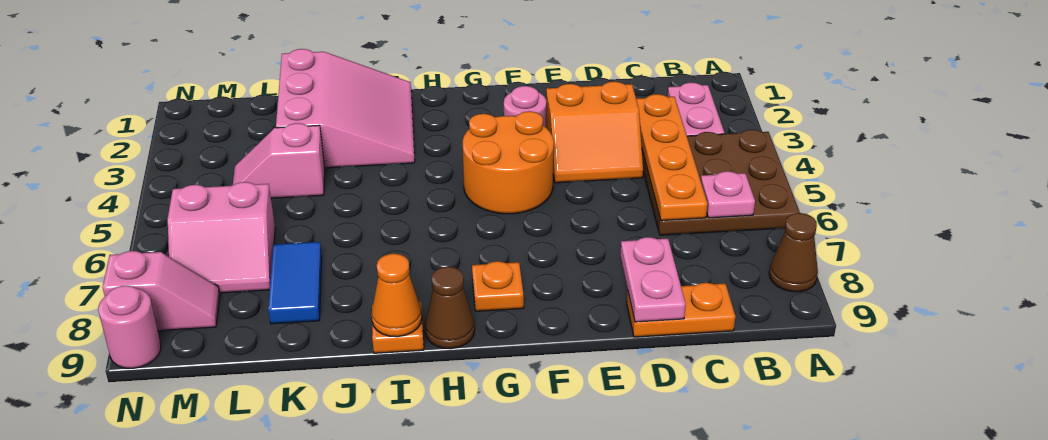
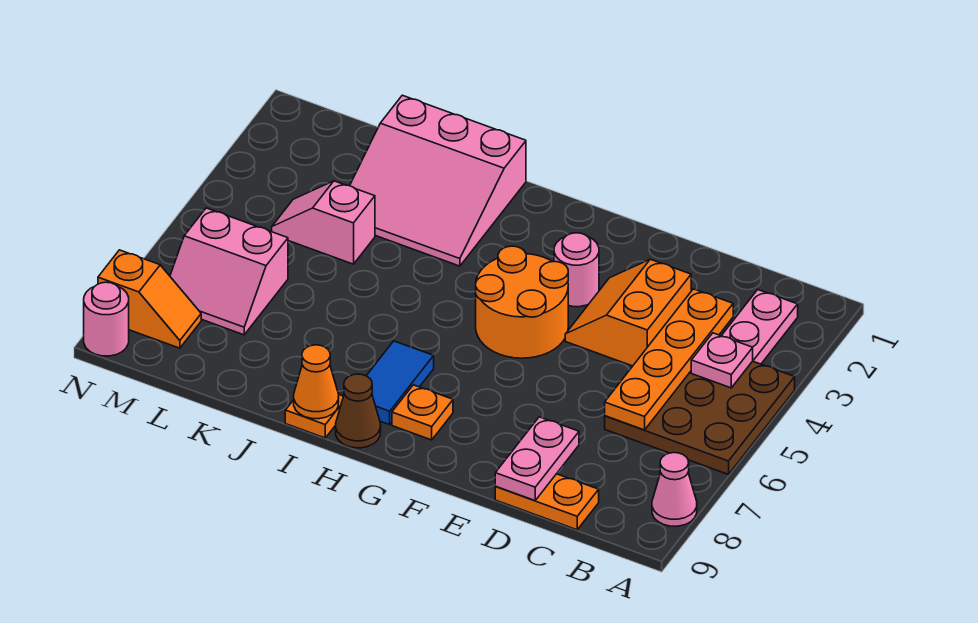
brown 1x1 cone [769,213,818,292] -> pink 1x1 cone [652,453,697,526]
pink 1x1 plate [701,171,755,218] -> pink 1x1 plate moved to [691,333,753,388]
orange 2x2 slope [546,82,643,183] -> orange 2x2 slope turned to [565,259,691,366]
pink 3x3 slope [276,49,415,168] -> pink 3x3 slope turned to [350,95,526,266]
blue 1x2 tile [268,242,322,324] -> blue 1x2 tile moved to [367,341,434,425]
pink 1x2 slope [103,251,220,331] -> orange 1x2 slope [98,250,201,348]

